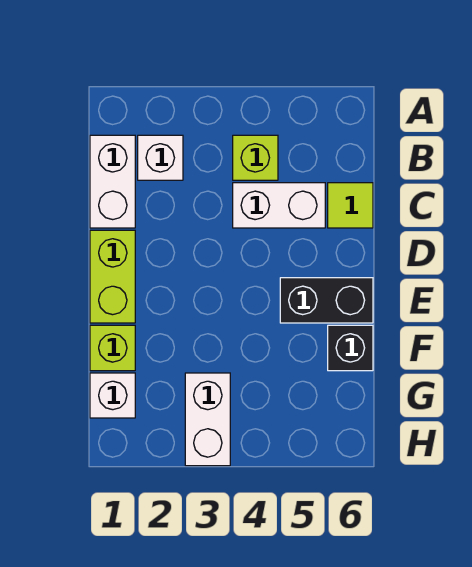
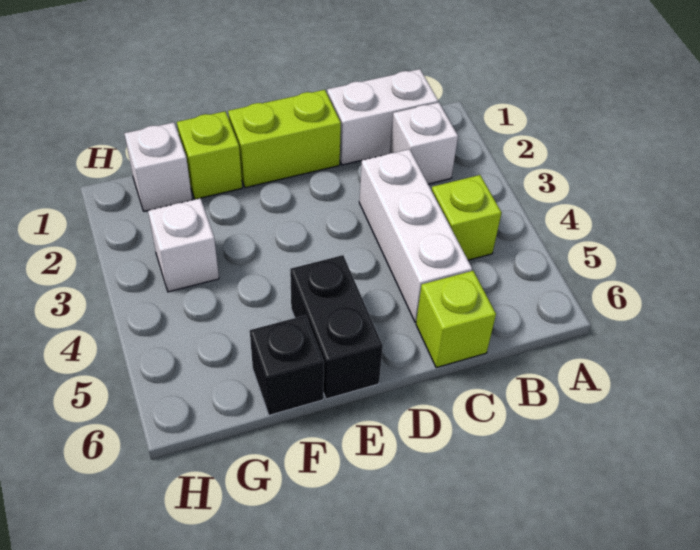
white 1x2 brick [233,183,325,228] -> white 1x3 brick [359,149,472,322]
lime 1x1 tile [328,183,373,228] -> lime 1x1 brick [416,271,496,368]
white 1x2 brick [185,373,230,466] -> white 1x1 brick [148,198,219,292]

